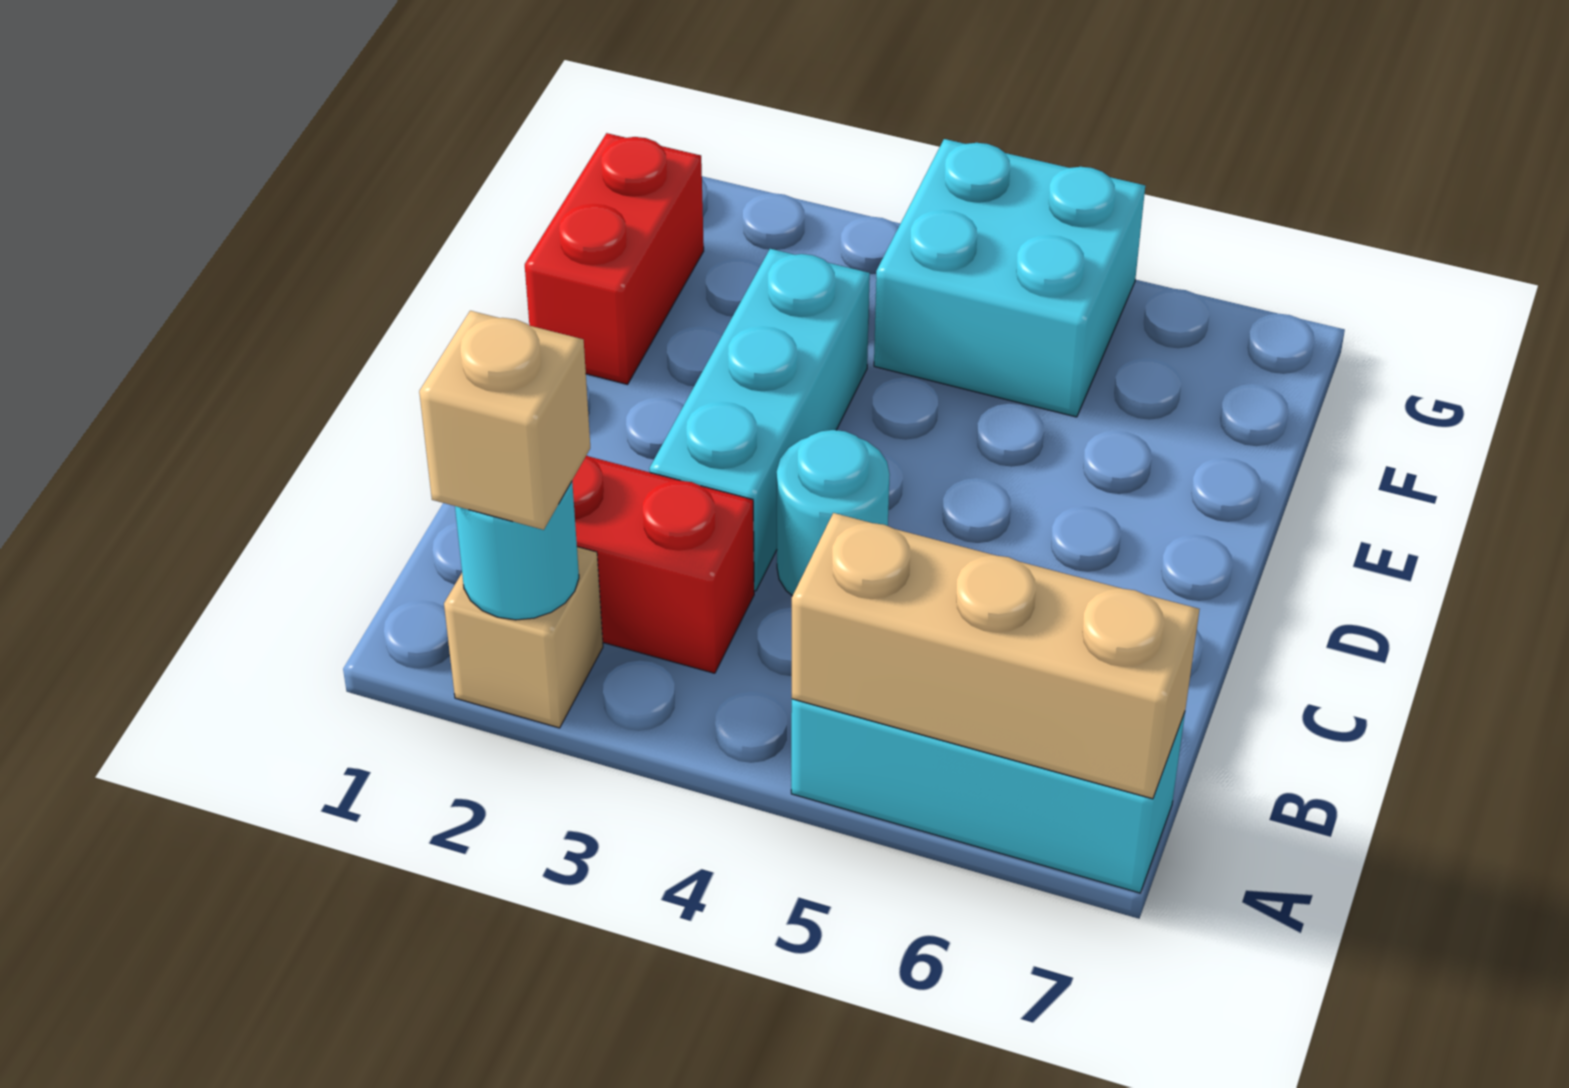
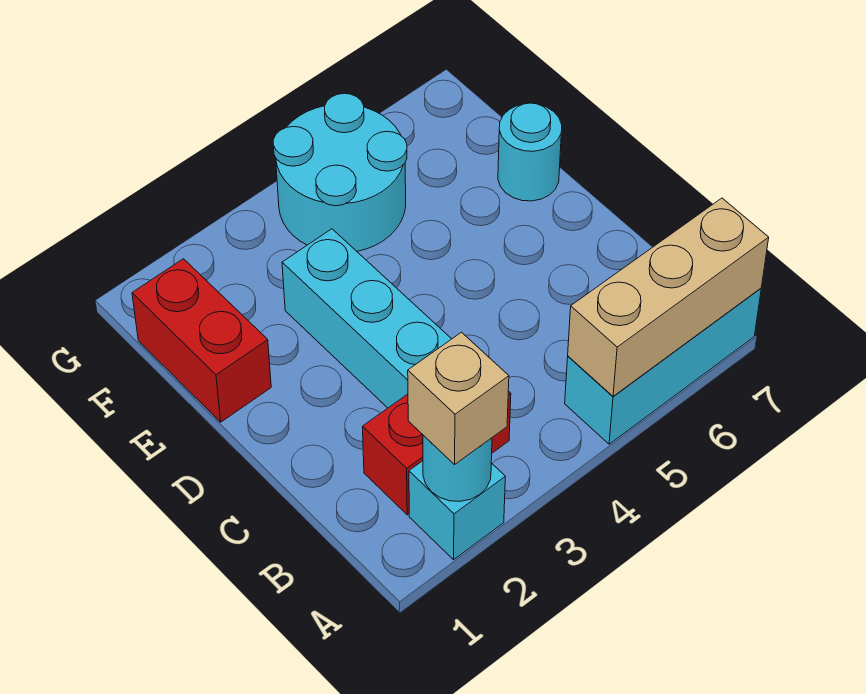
tan 1x1 brick [444,547,603,728] -> cyan 1x1 brick [409,461,505,560]
cyan 1x1 round brick [777,430,890,596] -> cyan 1x1 round brick moved to [498,103,562,201]
cyan 2x2 brick [874,139,1145,417] -> cyan 2x2 round brick [273,93,407,251]

